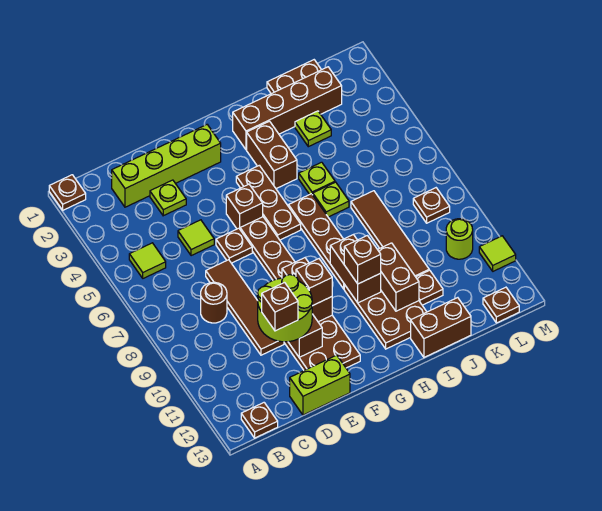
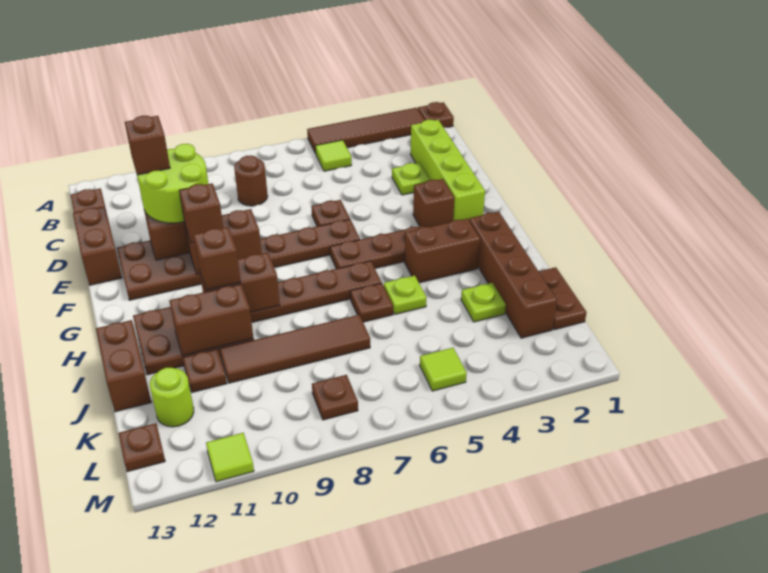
lime 1x1 tile [178,220,214,256] -> lime 1x1 tile moved to [420,348,467,391]
brown 1x4 tile [206,260,284,355] -> brown 1x4 tile moved to [307,108,425,154]
lime 1x2 brick [290,355,350,415] -> brown 1x2 brick [73,207,122,285]
brown 1x1 brick [226,184,263,229] -> brown 1x1 brick moved to [413,179,454,227]
lime 1x1 plate [313,182,349,217] -> brown 1x1 plate [350,283,393,322]
lime 1x1 round brick [446,219,473,259] -> lime 1x1 round brick moved to [150,368,194,427]

